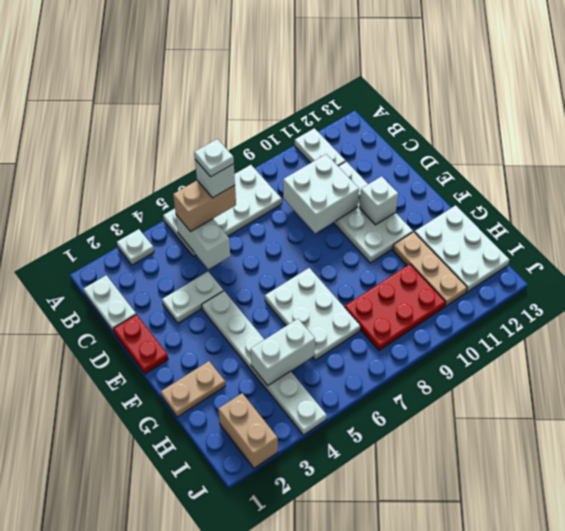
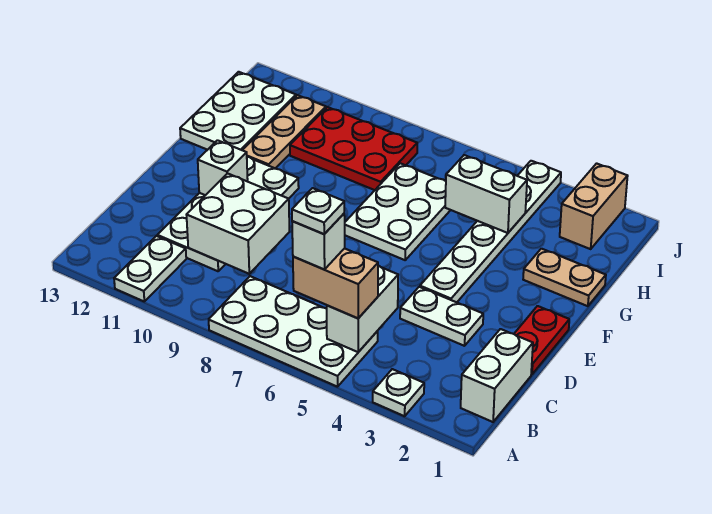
white 1x2 plate [84,275,136,332] -> white 1x2 brick [461,329,533,422]

